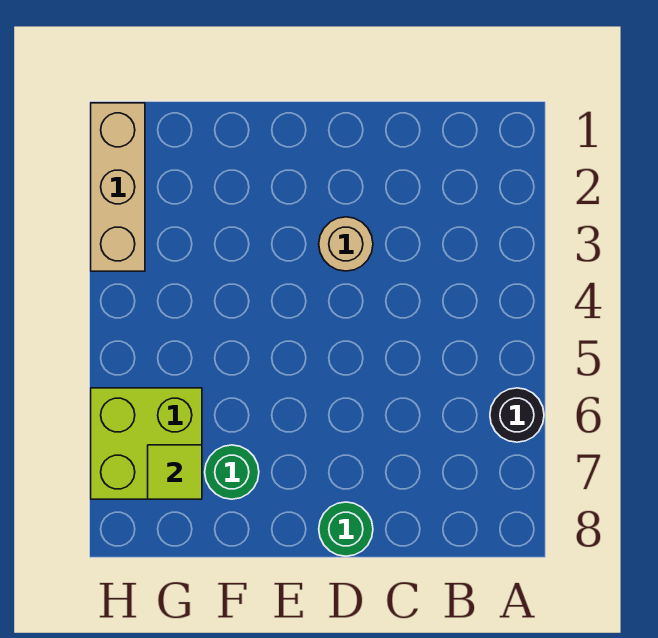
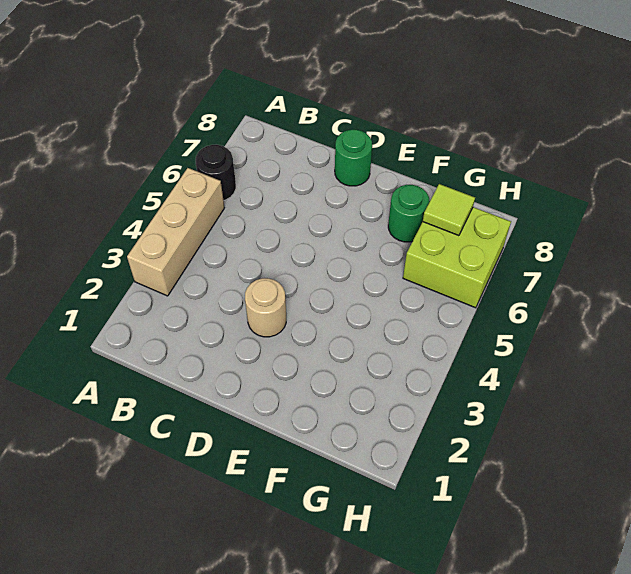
tan 1x3 brick [91,103,145,271] -> tan 1x3 brick moved to [127,168,224,296]

